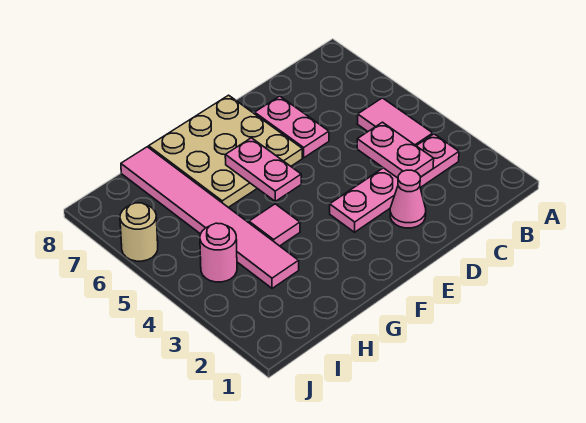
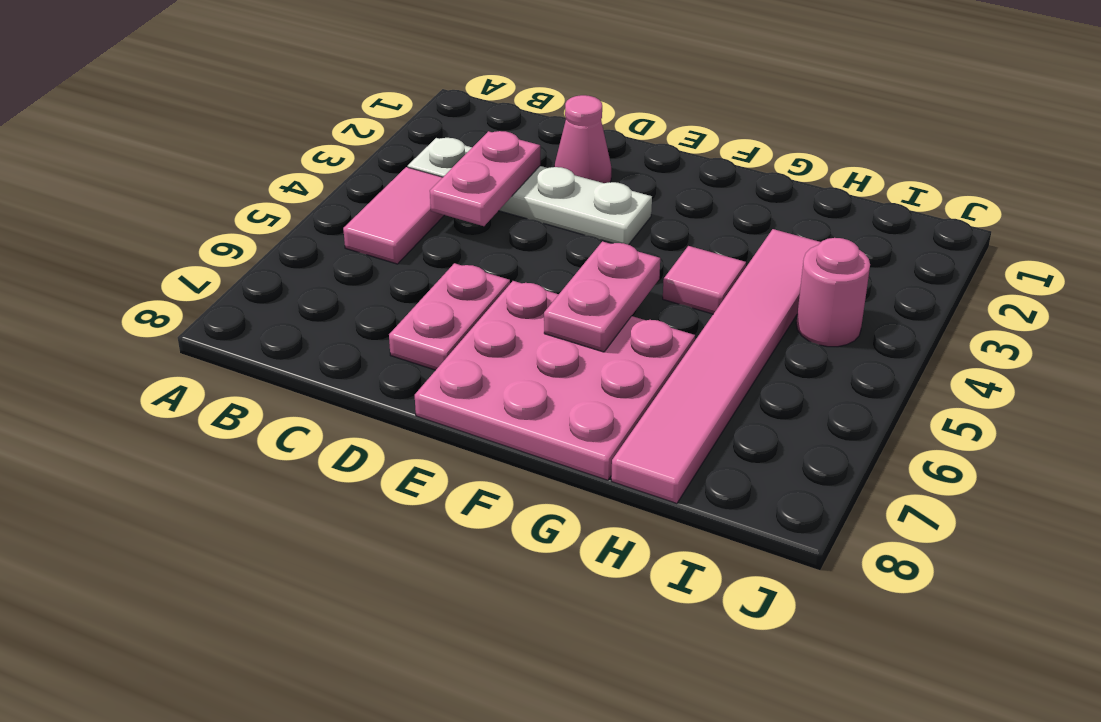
pink 1x4 plate [330,134,459,232] -> white 1x4 plate [408,138,652,245]
tan 3x3 plate [149,95,302,207] -> pink 3x3 plate [415,281,695,480]
tan 1x1 round brick [120,203,158,261] -> none

